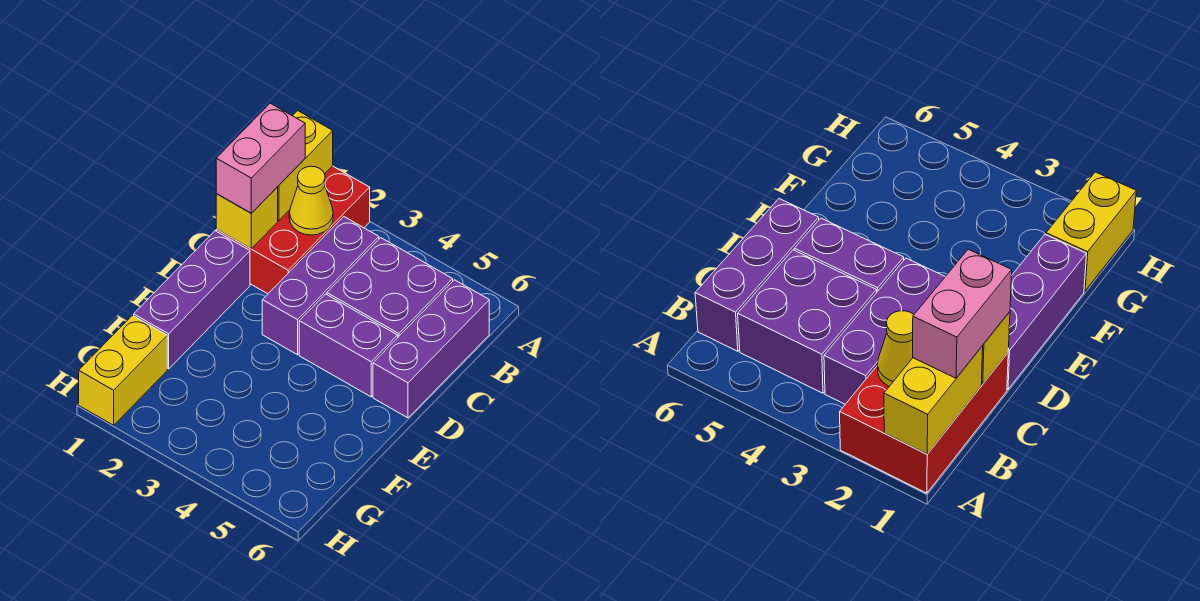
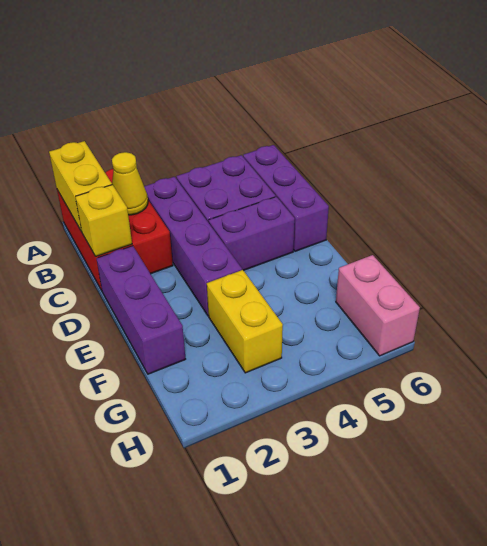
pink 1x2 brick [216,103,305,213] -> pink 1x2 brick moved to [336,255,420,356]
purple 1x3 brick [262,217,379,355] -> purple 1x4 brick [144,177,242,316]
yellow 1x2 brick [79,315,167,425] -> yellow 1x2 brick moved to [207,270,283,373]

